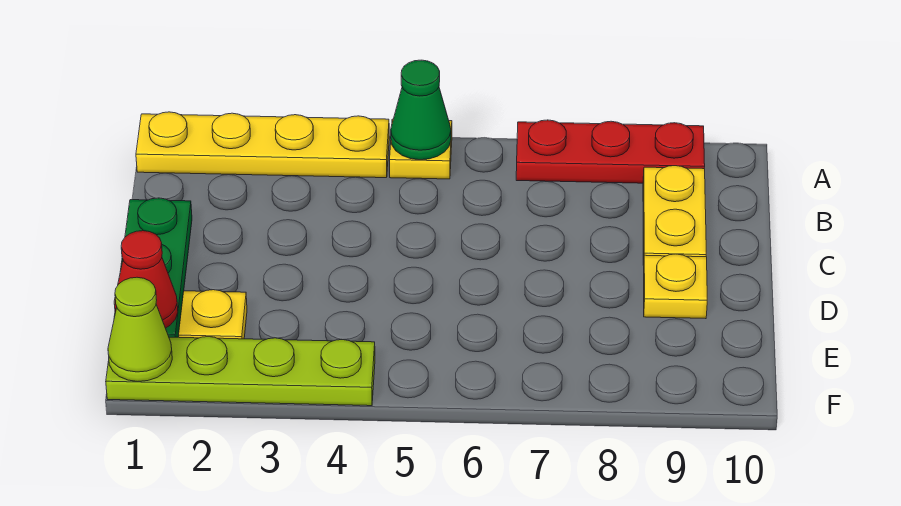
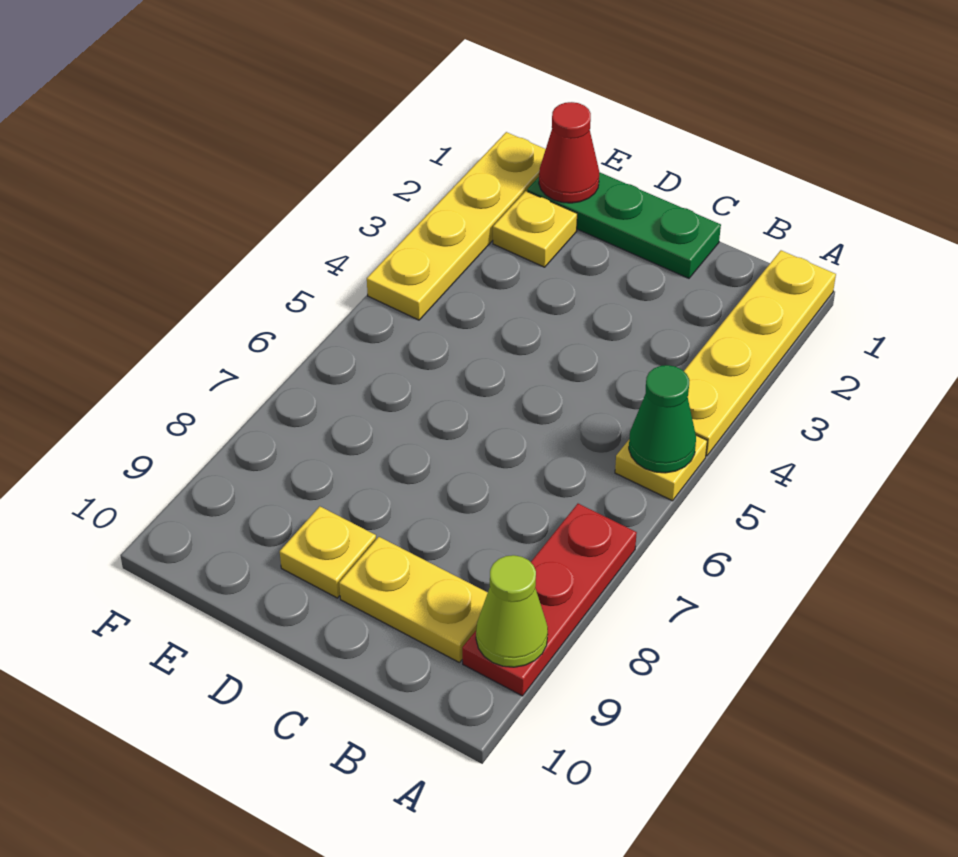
lime 1x4 plate [106,337,375,406] -> yellow 1x4 plate [367,132,546,320]
lime 1x1 cone [108,277,172,381] -> lime 1x1 cone moved to [476,555,548,667]

